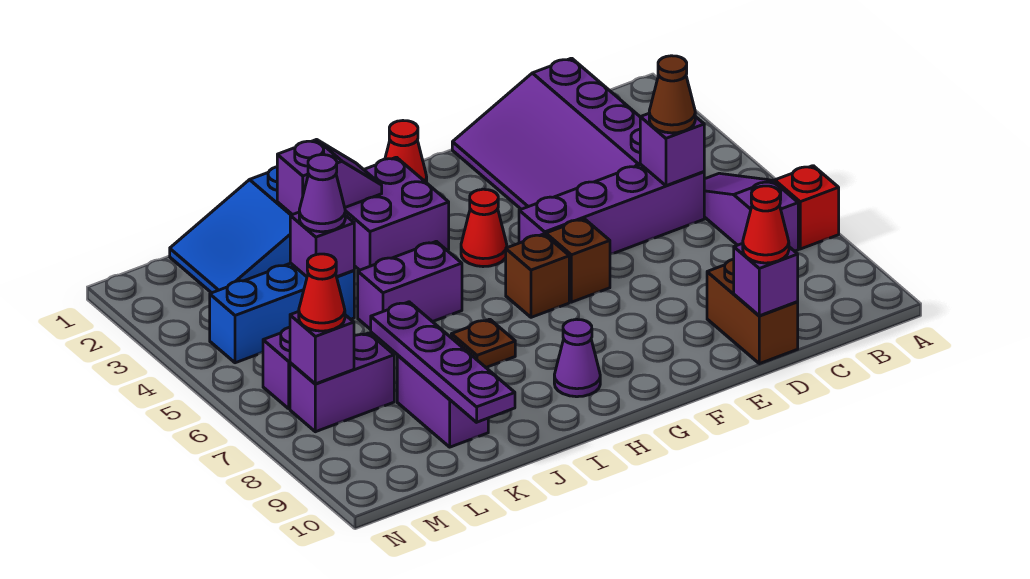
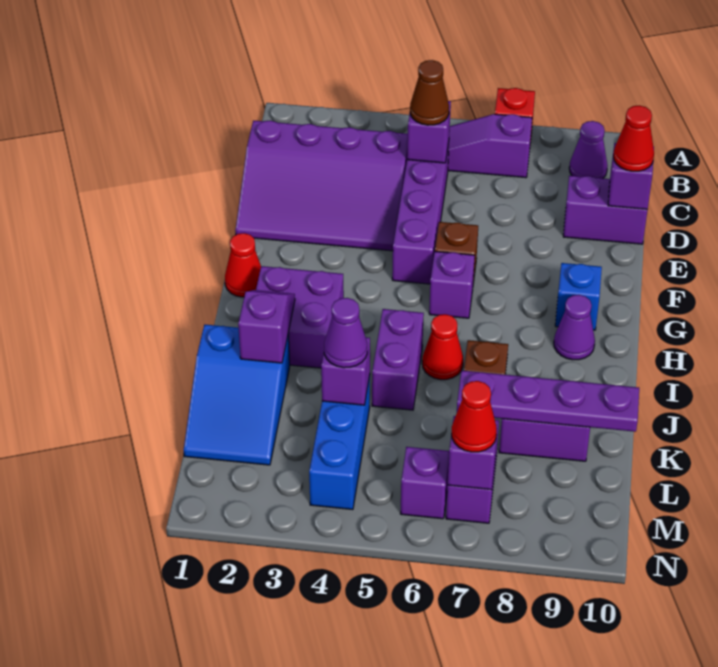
none -> purple 1x1 cone [569,121,607,179]
brown 1x2 brick [707,259,798,364] -> purple 1x2 brick [563,176,647,244]
red 1x1 cone [461,189,507,267] -> red 1x1 cone moved to [422,314,463,380]
brown 1x1 brick [506,234,569,317] -> purple 1x1 brick [429,251,475,318]
none -> blue 1x1 brick [555,263,602,330]

